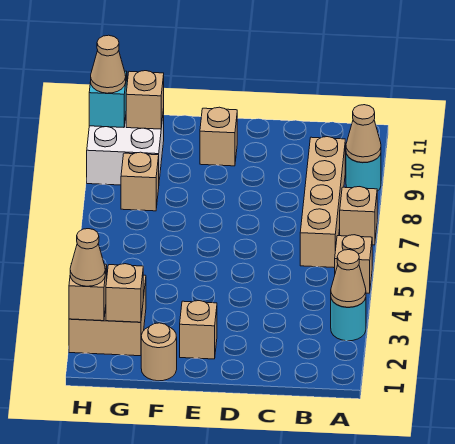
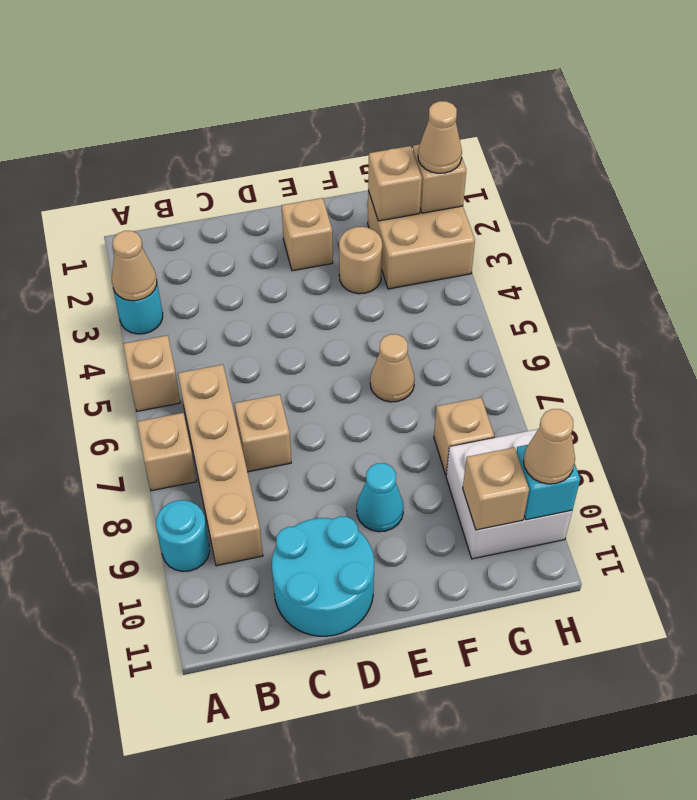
tan 1x1 cone [346,105,381,163] -> tan 1x1 cone moved to [370,334,415,402]
none -> cyan 2x2 round brick [272,516,374,636]
none -> cyan 1x1 cone [357,463,404,532]
tan 1x1 brick [200,107,237,166] -> tan 1x1 brick moved to [234,394,291,472]
tan 1x1 round brick [141,323,177,381] -> tan 1x1 round brick moved to [339,227,382,294]

